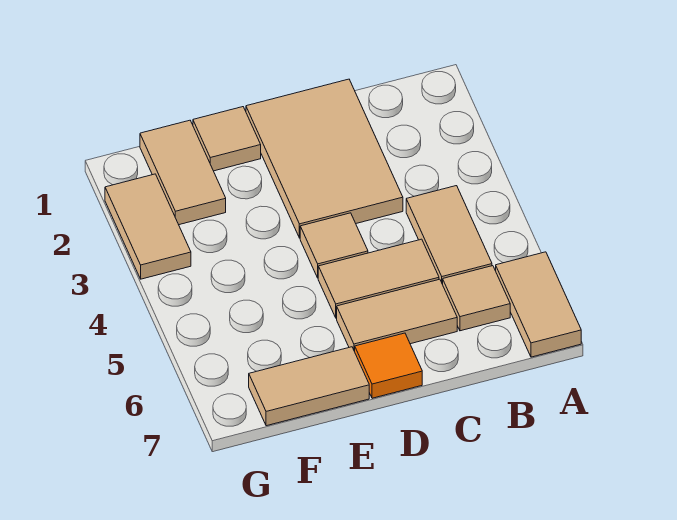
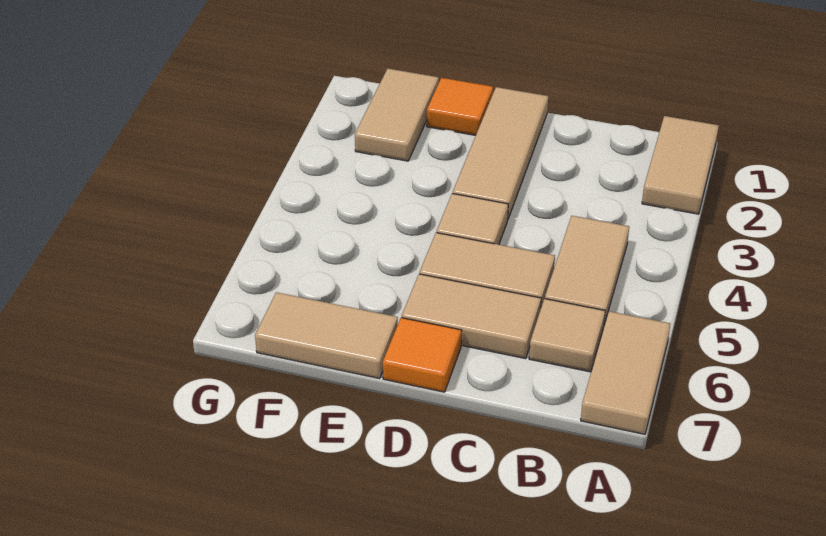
tan 2x3 tile [246,79,403,238] -> tan 1x3 tile [453,87,548,218]
tan 1x1 tile [193,107,261,171] -> orange 1x1 tile [427,78,493,135]
tan 1x2 tile [105,174,191,279] -> tan 1x2 tile moved to [642,116,719,214]

